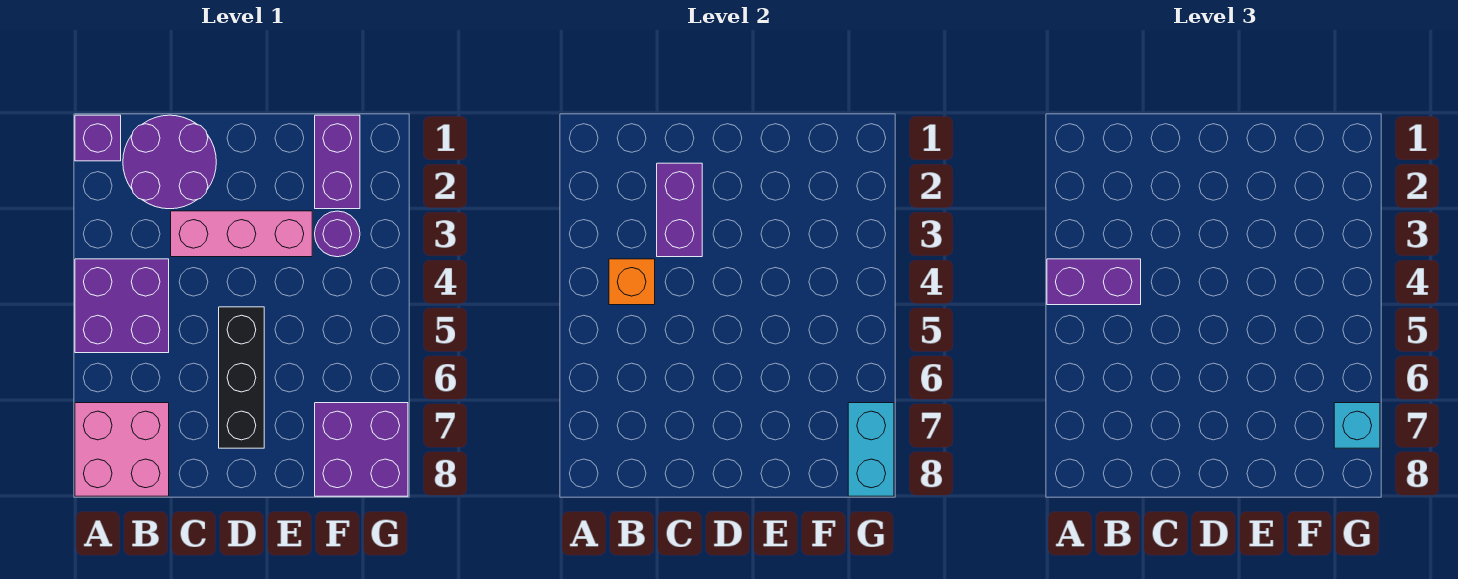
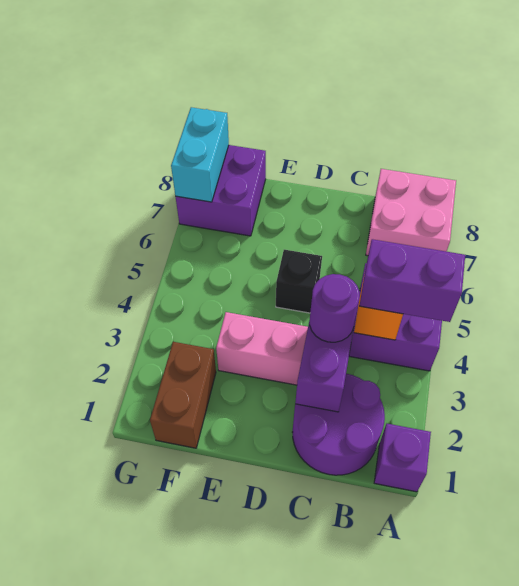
black 1x3 brick [219,307,264,448] -> black 1x1 brick [276,250,322,313]
purple 1x2 brick [315,115,360,209] -> brown 1x2 brick [150,342,216,448]
purple 1x1 round brick [315,211,360,257] -> purple 1x1 round brick moved to [310,274,360,342]
cyan 1x1 brick [1334,403,1380,448] -> none

